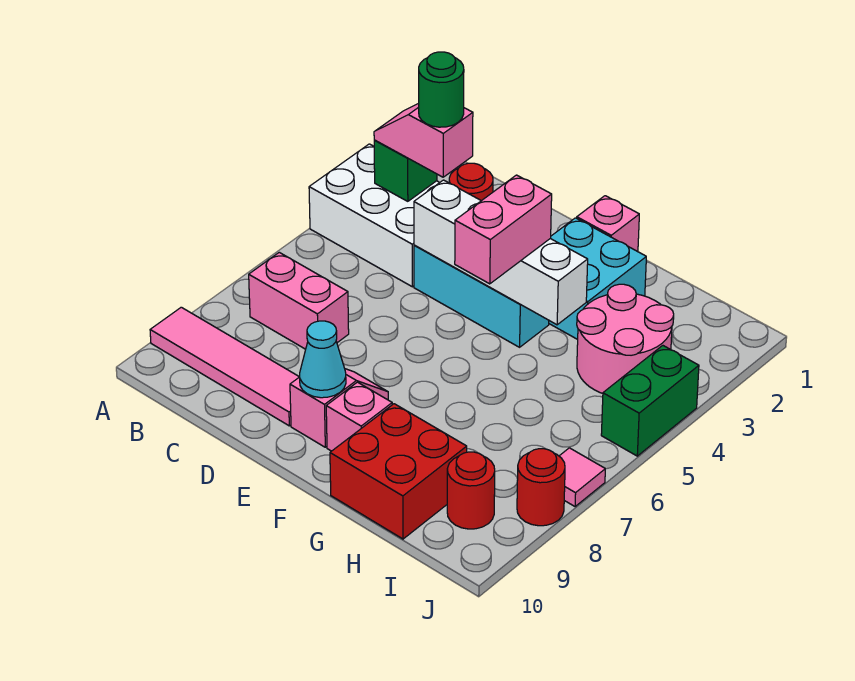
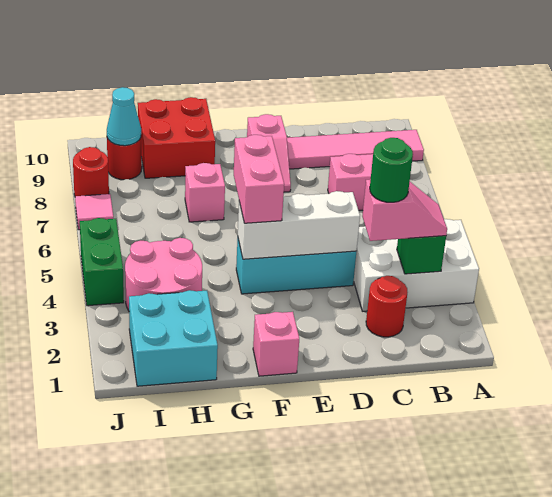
white 1x4 brick [414,180,588,325] -> white 1x3 brick [238,191,360,259]
cyan 1x1 cone [300,321,346,398] -> cyan 1x1 cone moved to [107,87,141,146]
cyan 2x2 brick [549,218,646,340] -> cyan 2x2 brick moved to [129,290,218,386]
pink 1x1 brick [326,382,392,451] -> pink 1x1 brick moved to [185,163,225,222]

